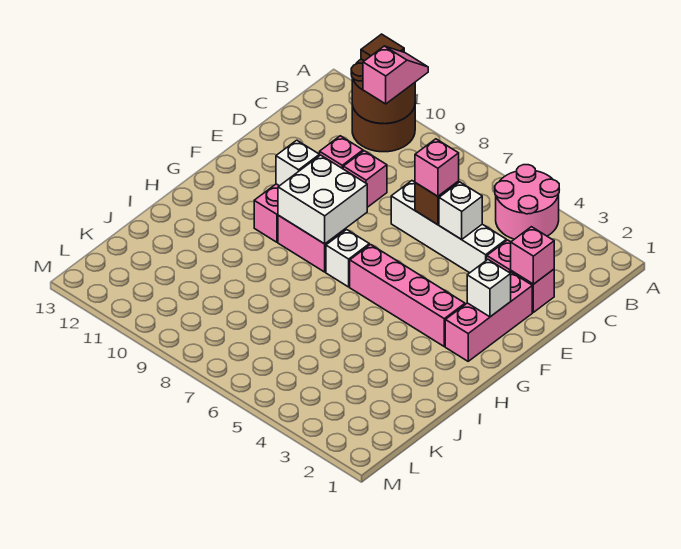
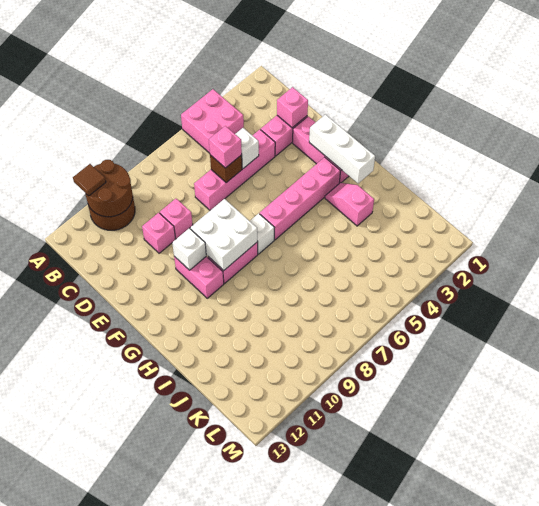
pink 2x2 round brick [495,165,559,239] -> pink 2x2 brick [181,89,244,153]
pink 1x2 slope [363,46,428,104] -> pink 1x2 slope moved to [325,183,374,226]
white 1x4 brick [391,181,506,273] -> pink 1x4 brick [194,130,275,210]
white 1x1 brick [467,260,511,317] -> white 1x3 brick [309,115,375,183]

